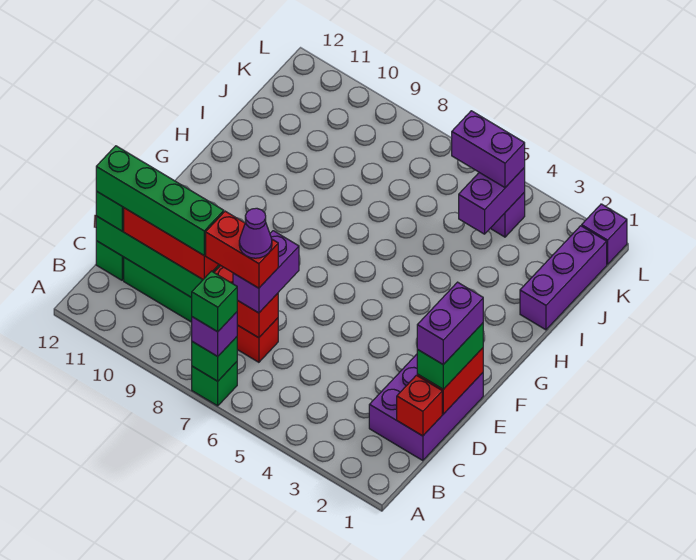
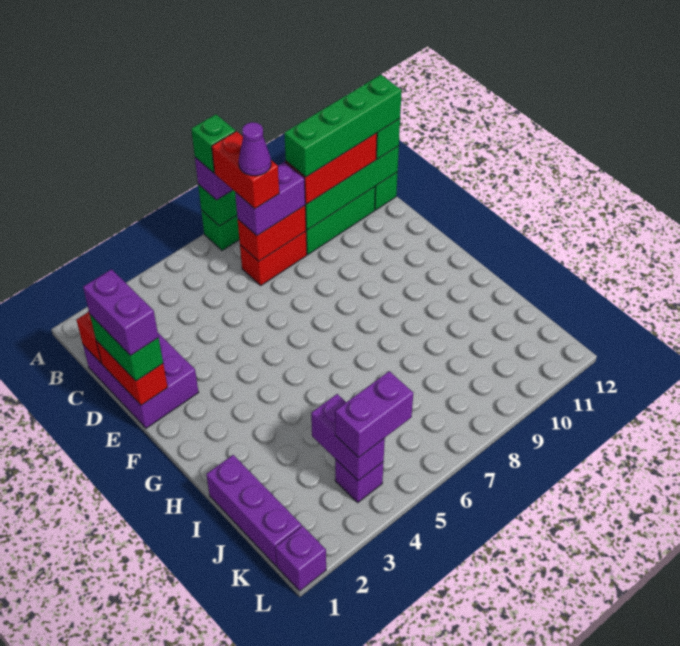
purple 1x2 brick [233,231,299,313] -> purple 1x2 brick turned to [235,162,305,236]
red 1x2 brick [206,211,278,288] -> red 1x2 brick turned to [212,131,279,209]

